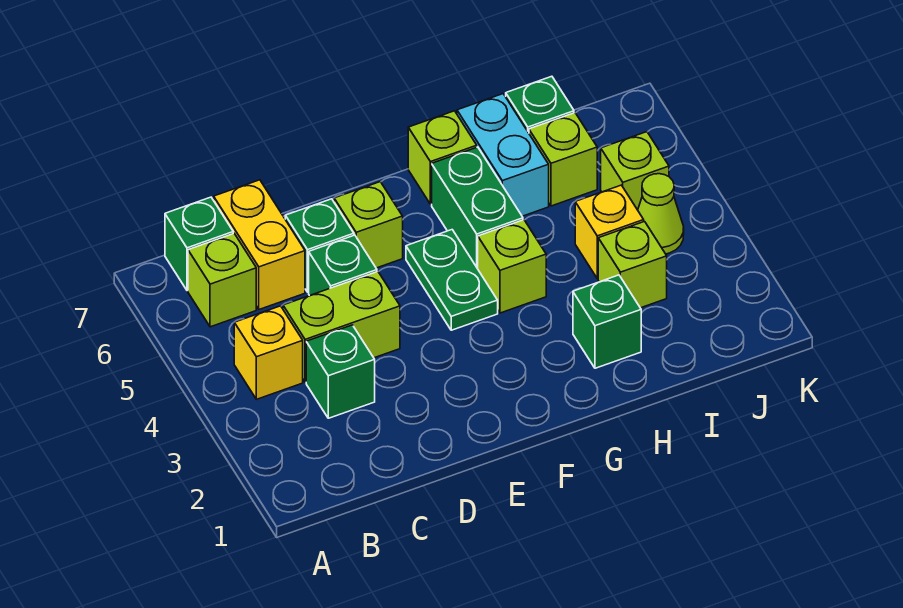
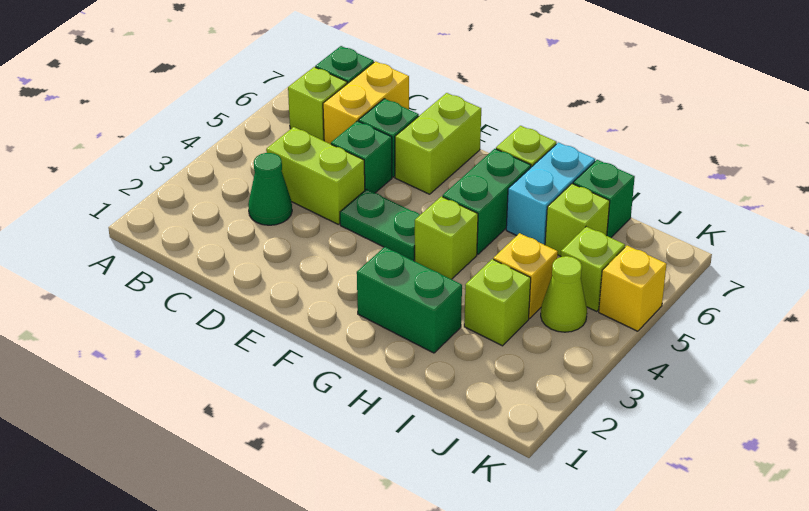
yellow 1x1 brick [234,306,303,399] -> yellow 1x1 brick moved to [599,246,667,331]
green 1x1 brick [306,325,375,418] -> green 1x1 cone [248,153,292,225]
lime 1x1 brick [334,182,403,268] -> lime 1x2 brick [395,93,481,194]
green 1x2 plate [406,230,498,330] -> green 1x2 plate turned to [340,189,420,261]
green 1x1 brick [573,275,641,368] -> green 1x2 brick [357,247,462,353]

